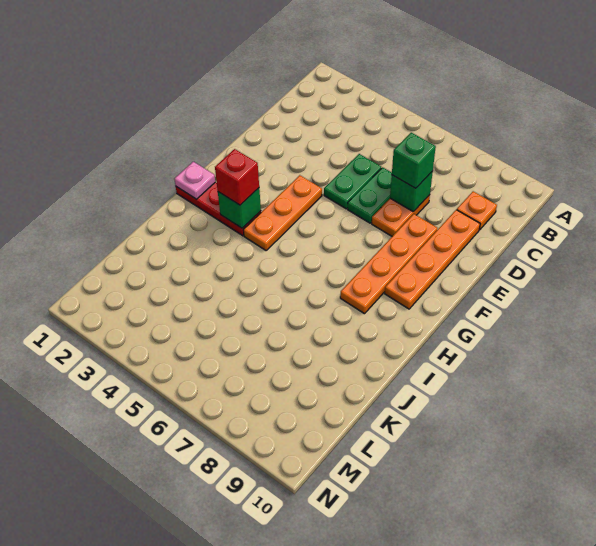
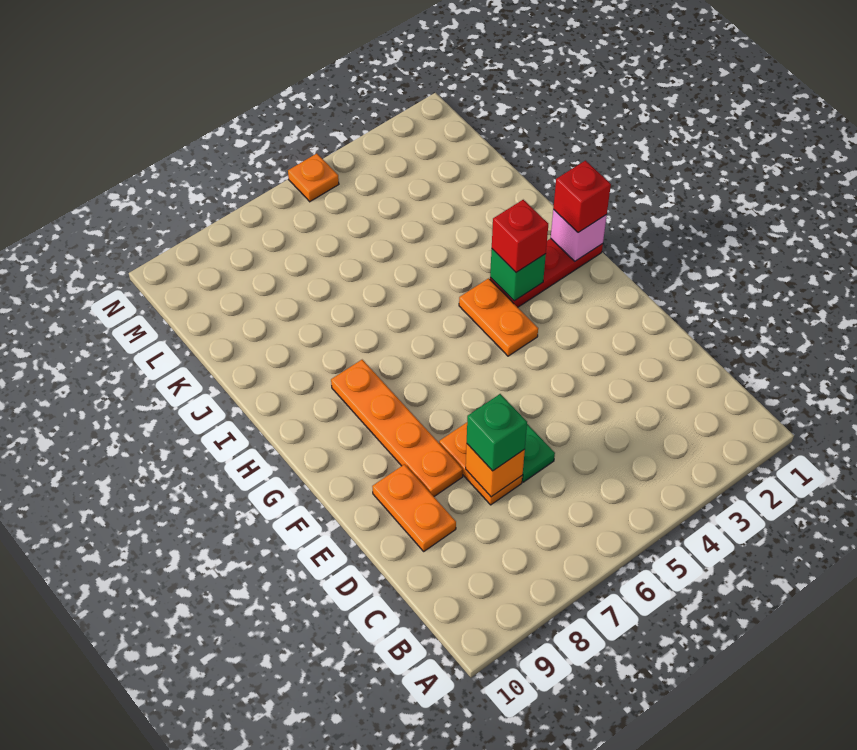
orange 1x1 plate [457,191,497,230] -> orange 1x1 plate moved to [288,154,339,202]
green 1x2 plate [324,154,381,209] -> none
green 1x1 brick [390,171,433,212] -> orange 1x1 brick [466,444,525,497]
orange 1x4 plate [385,210,480,309] -> orange 1x2 plate [372,464,456,551]
orange 1x3 plate [244,175,322,250] -> orange 1x2 plate [459,278,538,356]
pink 1x1 plate [174,162,215,199] -> pink 1x1 brick [551,210,607,261]
none -> red 1x1 brick [553,161,611,233]

